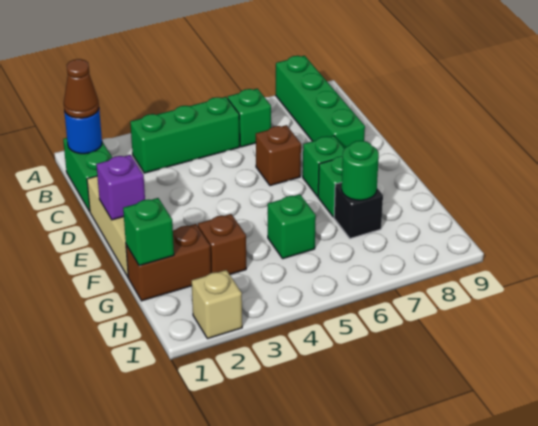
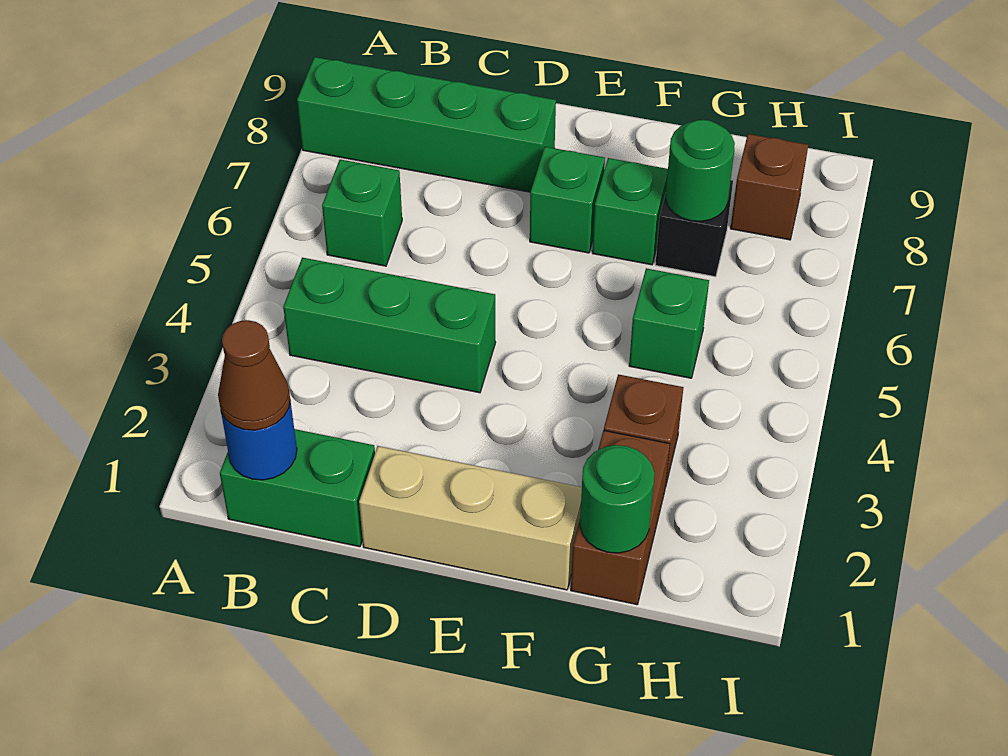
green 1x3 brick [130,97,240,173] -> green 1x3 brick turned to [283,258,496,393]
brown 1x1 brick [256,125,301,186] -> brown 1x1 brick moved to [731,134,808,240]
purple 1x1 brick [96,155,145,220] -> none
green 1x1 brick [123,198,174,266] -> green 1x1 round brick [580,445,654,553]
tan 1x1 brick [192,270,242,339] -> none

